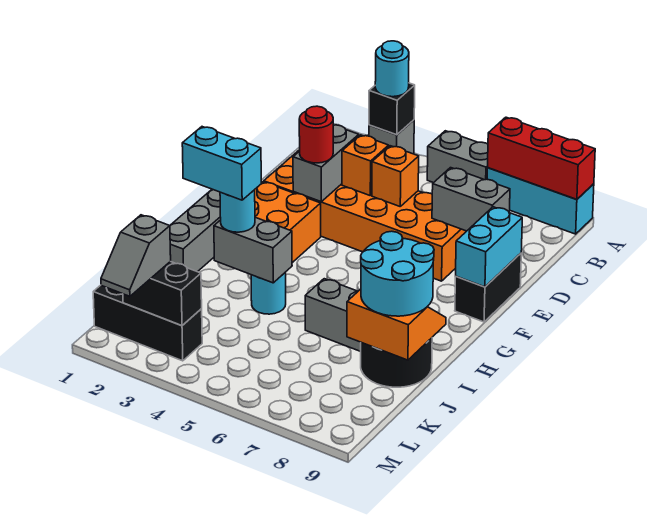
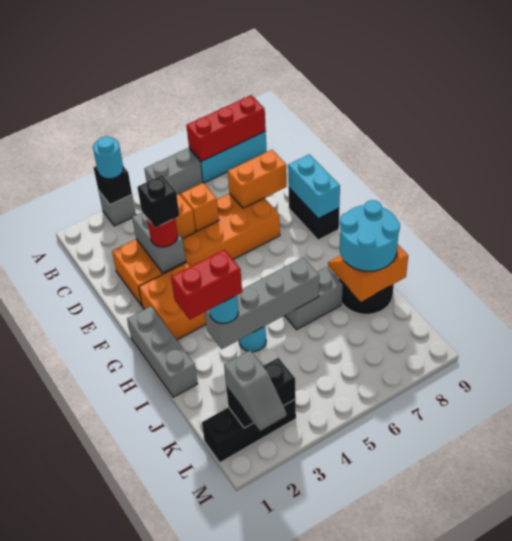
grey 1x2 brick [432,168,510,231] -> orange 1x2 brick [228,150,287,208]
none -> black 1x1 brick [137,175,179,228]
cyan 1x2 brick [182,127,261,200] -> red 1x2 brick [171,250,242,319]
grey 1x2 brick [214,217,292,283] -> grey 1x4 brick [205,258,319,349]

